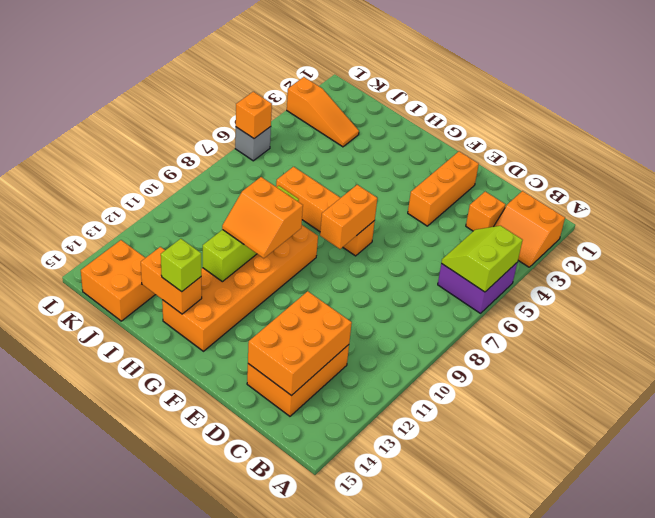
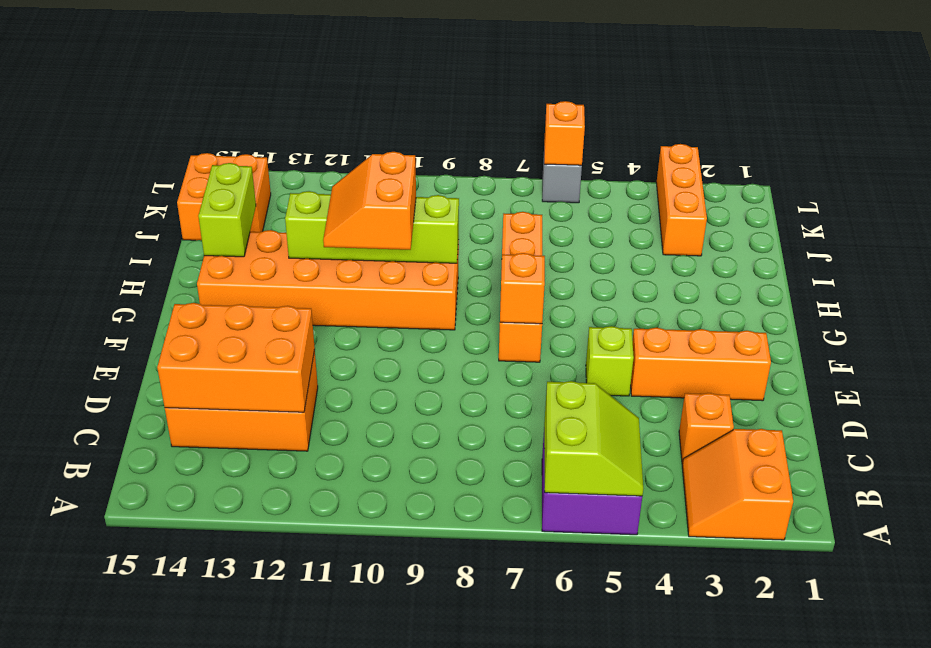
lime 2x2 slope [441,226,523,292] -> lime 2x2 slope turned to [544,381,643,496]
orange 1x2 brick [320,185,377,249] -> orange 1x1 brick [500,253,545,324]
orange 1x2 brick [141,247,202,314] -> lime 1x2 brick [198,163,256,257]
lime 1x1 brick [161,239,201,292] -> lime 1x1 brick moved to [586,326,634,396]
orange 1x3 slope [287,77,359,147] -> orange 1x3 brick [656,144,707,256]

